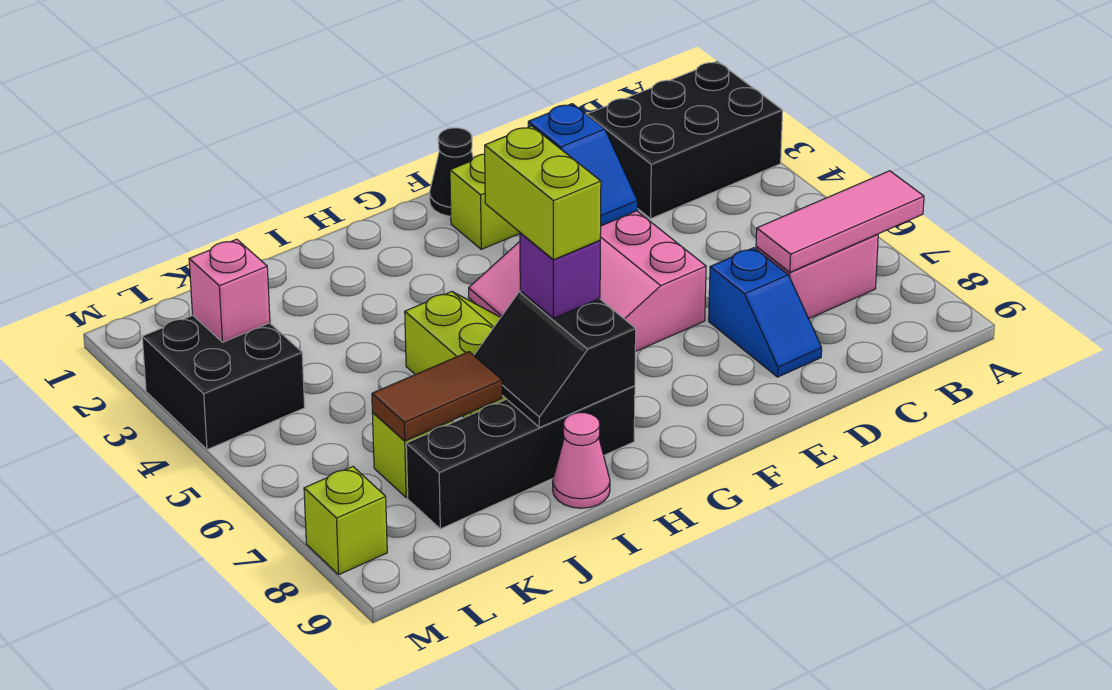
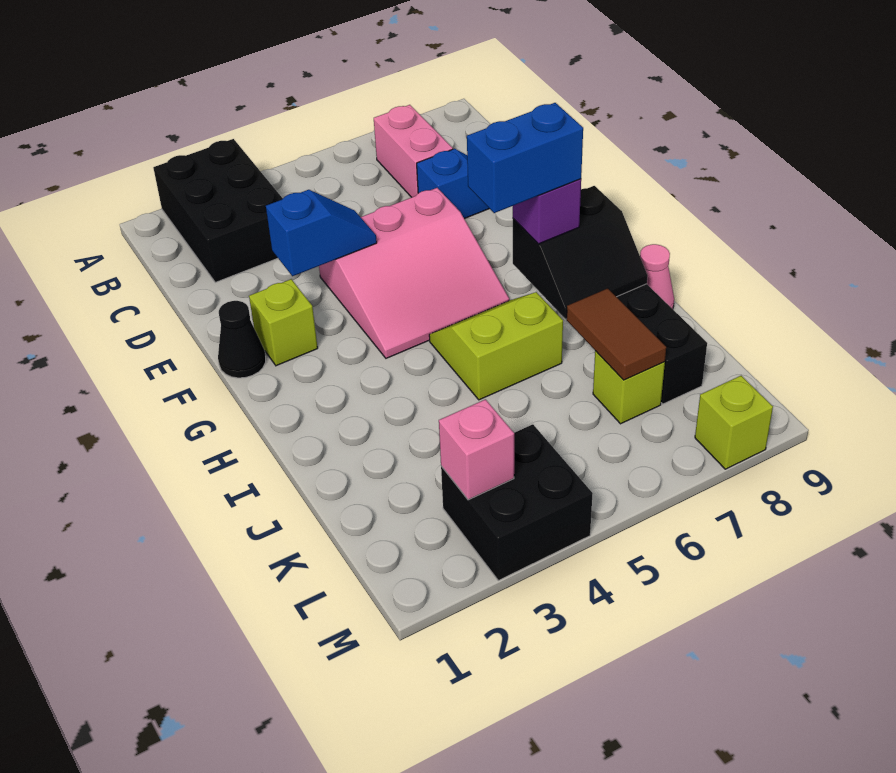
pink 1x3 tile [756,171,924,272] -> none
lime 1x2 brick [485,126,601,260] -> blue 1x2 brick [467,103,583,213]

